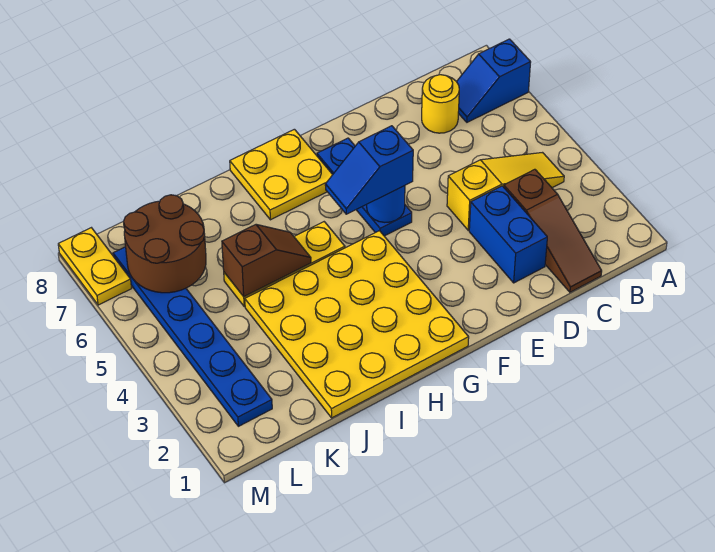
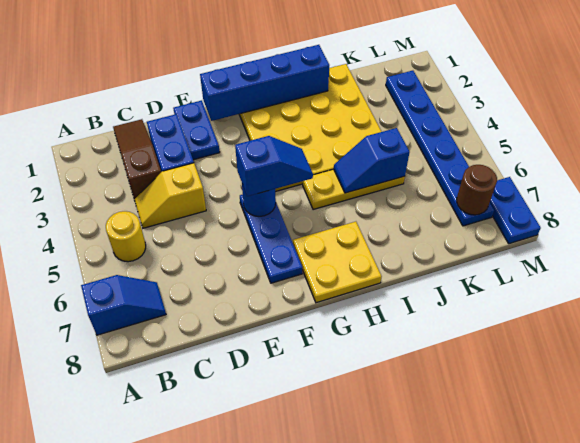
yellow 1x3 slope [447,153,564,230] -> yellow 1x2 slope [134,163,206,228]
yellow 1x1 round brick [422,75,459,133] -> yellow 1x1 round brick moved to [106,211,146,262]
none -> blue 1x2 plate [173,100,220,160]
none -> blue 1x4 brick [200,45,329,121]
brown 1x2 slope [222,224,311,297] -> blue 1x2 slope [334,128,410,193]
brown 2x2 round brick [123,195,206,293] -> brown 1x1 round brick [457,165,497,215]
yellow 1x2 plate [58,228,132,305] -> blue 1x2 plate [490,177,541,244]

